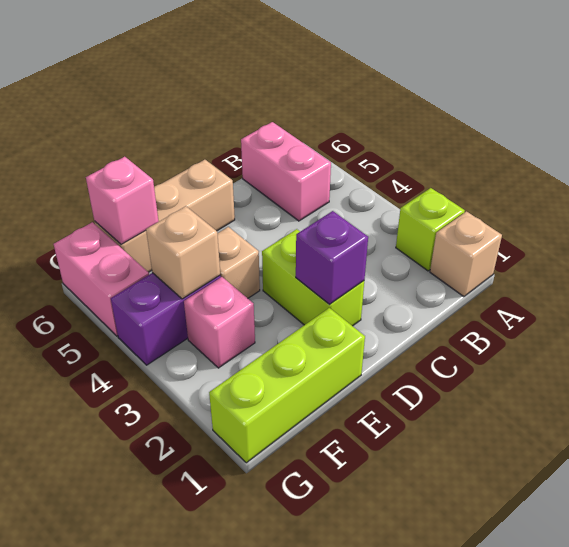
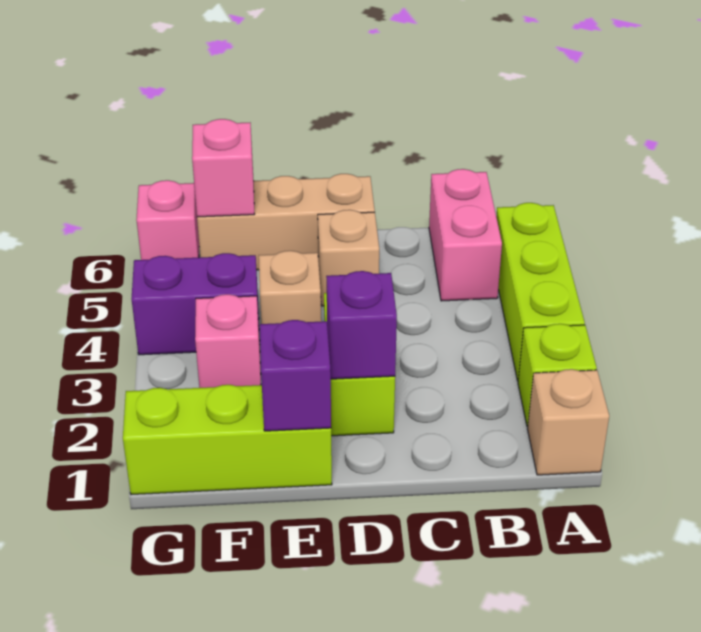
none -> lime 1x3 brick [496,203,585,381]
none -> purple 1x1 brick [260,320,331,431]
tan 1x1 brick [146,206,220,299] -> tan 1x1 brick moved to [318,210,379,306]
pink 1x2 brick [54,222,149,336] -> pink 1x1 brick [136,180,199,260]

